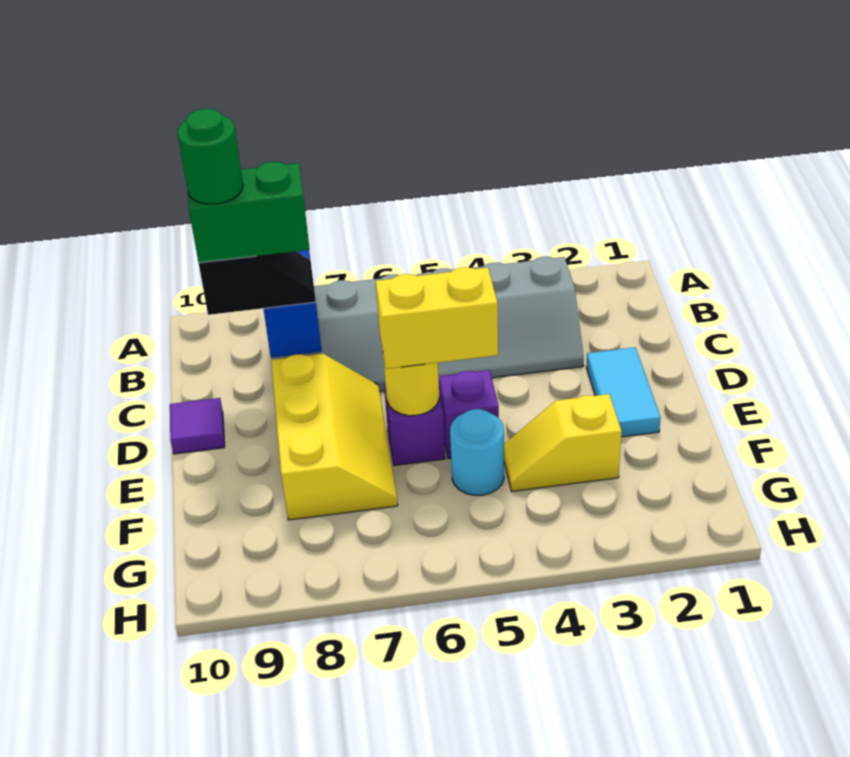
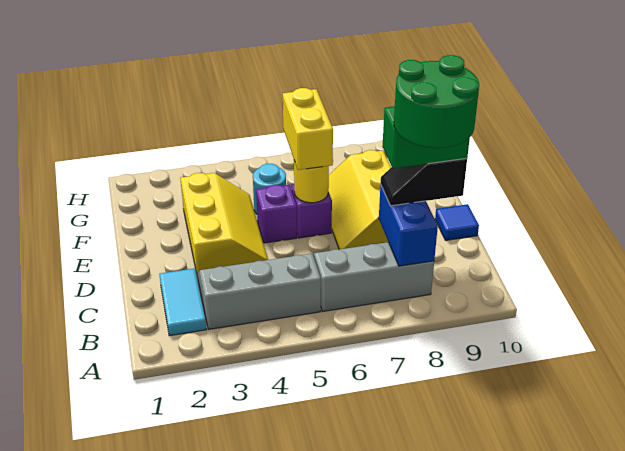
green 1x1 round brick [177,109,243,204] -> green 2x2 round brick [394,55,479,148]
cyan 1x2 tile [586,347,661,437] -> cyan 1x2 tile moved to [159,268,206,336]
purple 1x1 tile [170,398,225,454] -> blue 1x1 tile [435,204,479,240]
yellow 1x2 brick [376,267,498,369] -> yellow 1x2 brick turned to [283,88,333,170]
yellow 1x2 slope [504,394,622,491] -> yellow 2x3 slope [180,173,268,277]

